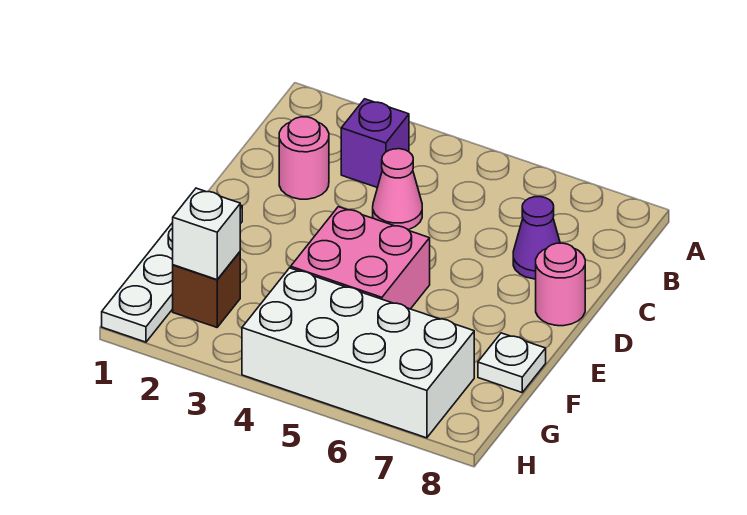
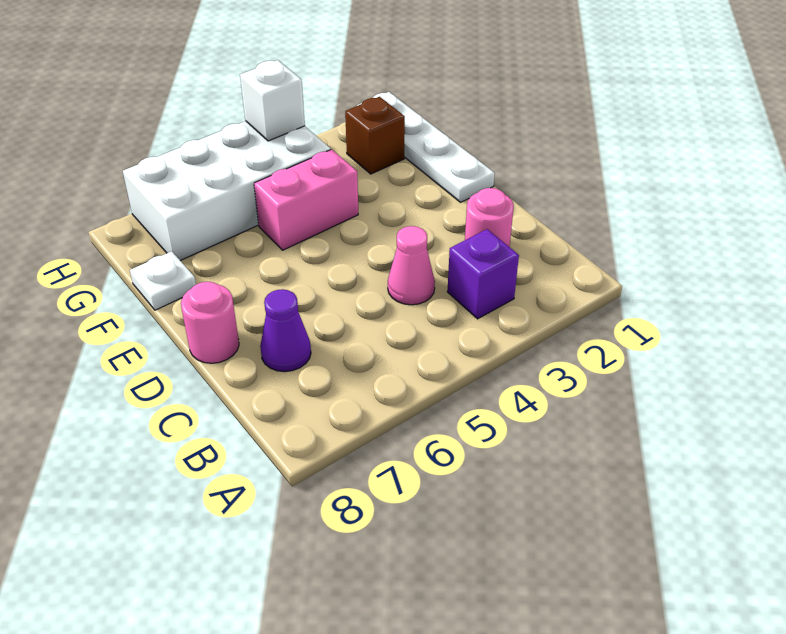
pink 2x2 brick [291,207,430,309] -> pink 1x2 brick [254,149,358,250]
white 1x1 brick [173,188,240,280] -> white 1x1 brick moved to [240,60,305,141]

